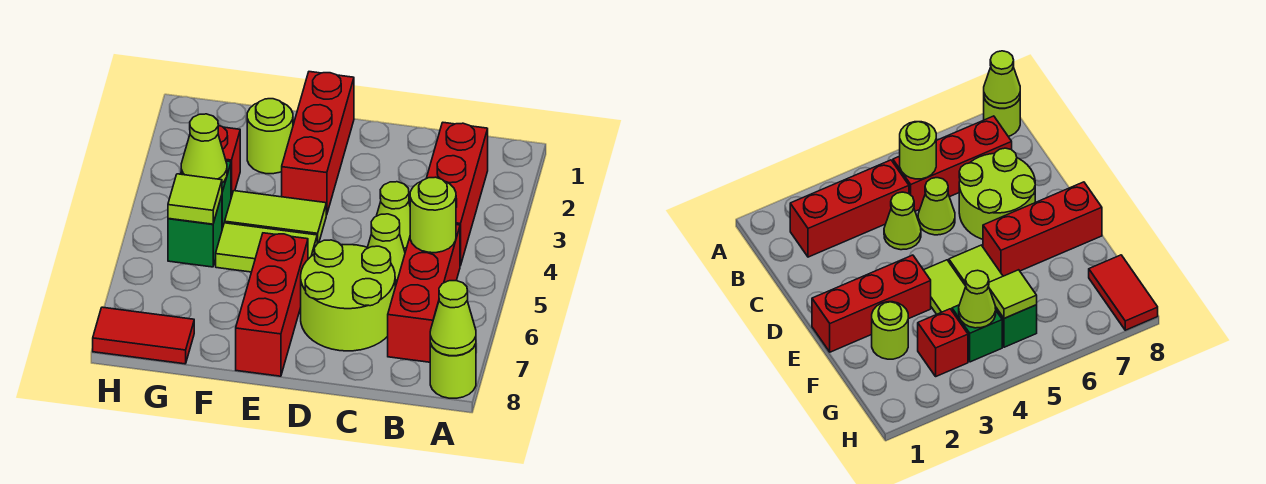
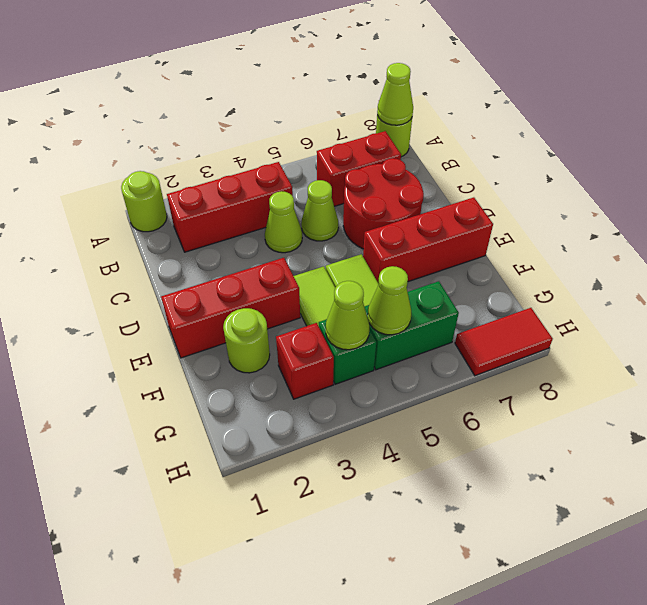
red 1x3 brick [388,225,460,362] -> red 1x2 brick [317,131,401,206]
lime 1x1 round brick [410,177,456,253] -> lime 1x1 round brick moved to [121,171,167,232]
lime 2x2 round brick [301,240,395,351] -> red 2x2 round brick [343,158,424,249]
green 1x1 brick [168,195,222,267] -> green 1x2 brick [364,281,459,370]
lime 1x1 tile [168,174,222,224] -> lime 1x1 cone [368,266,411,335]
red 1x2 tile [93,307,194,364] -> red 1x2 tile turned to [455,308,553,376]

